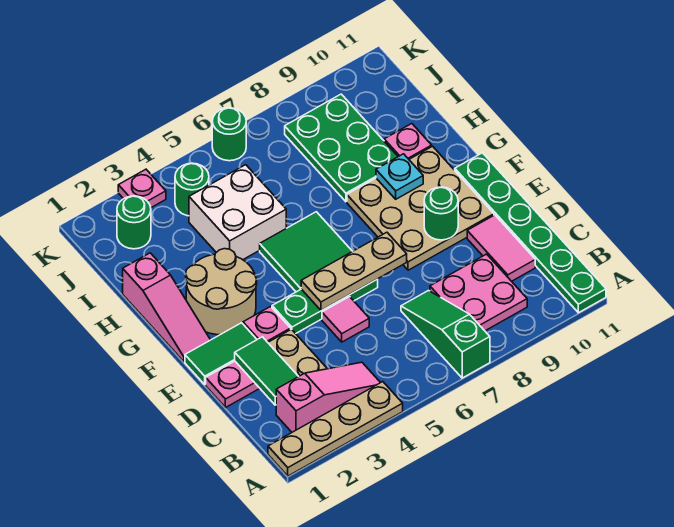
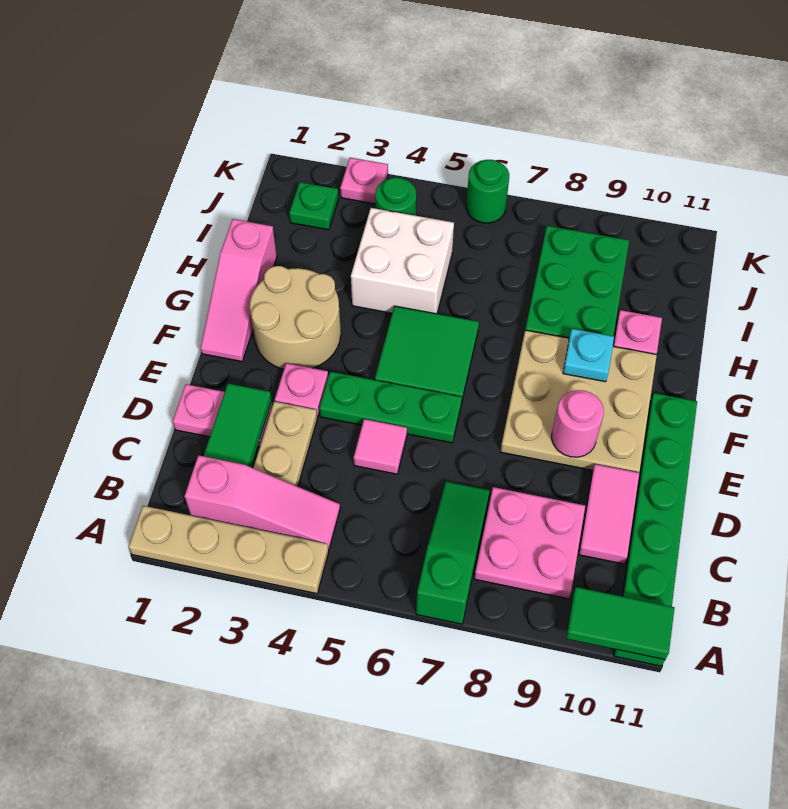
green 1x2 tile [185,323,257,384] -> green 1x2 tile moved to [566,587,674,660]
tan 1x3 plate [301,232,407,311] -> none
green 1x1 round brick [424,187,458,240] -> pink 1x1 round brick [552,390,604,457]
green 1x1 round brick [117,196,151,249] -> green 1x1 plate [289,182,338,230]

